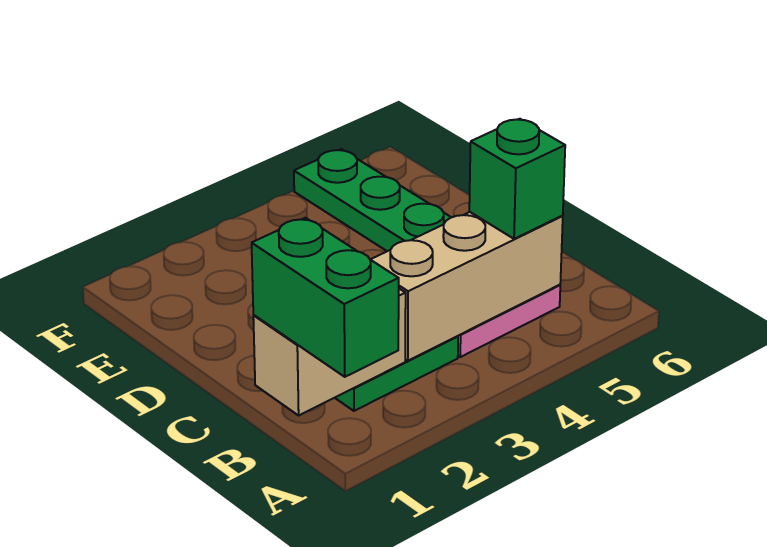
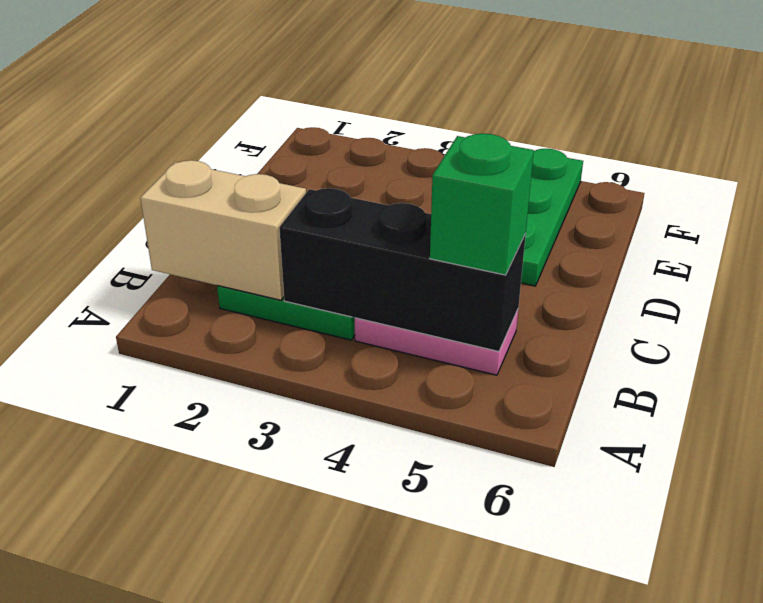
green 1x2 brick [252,218,399,377] -> none
tan 1x3 brick [370,212,563,361] -> black 1x3 brick [279,188,526,351]

